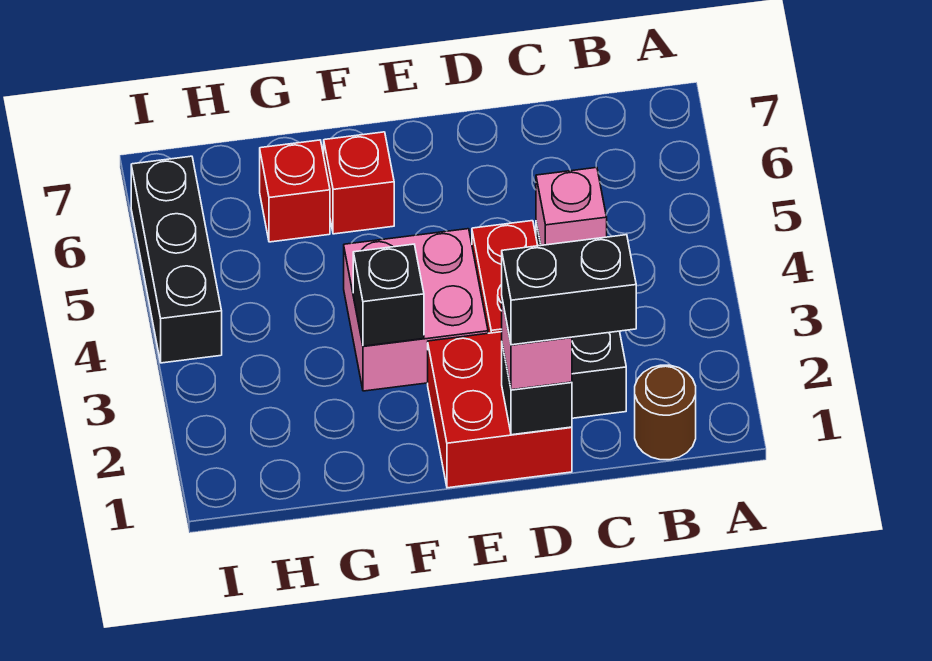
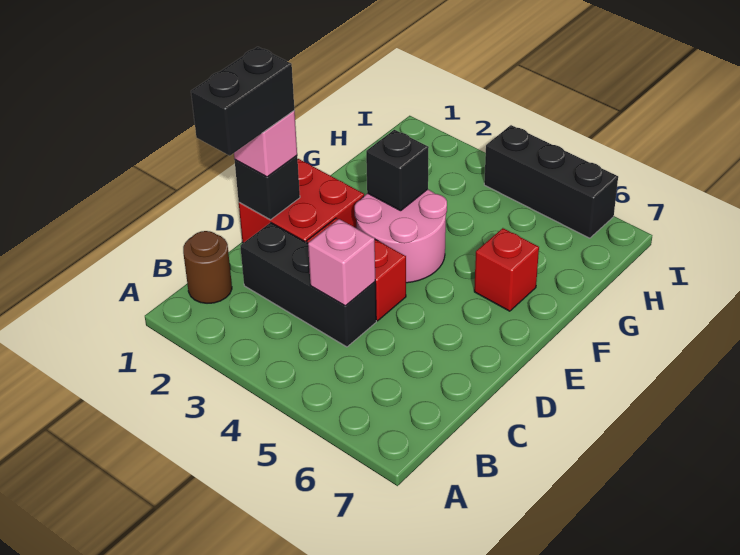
pink 2x2 brick [344,229,488,391] -> pink 2x2 round brick [355,189,447,283]
red 1x1 brick [260,140,330,242] -> none

